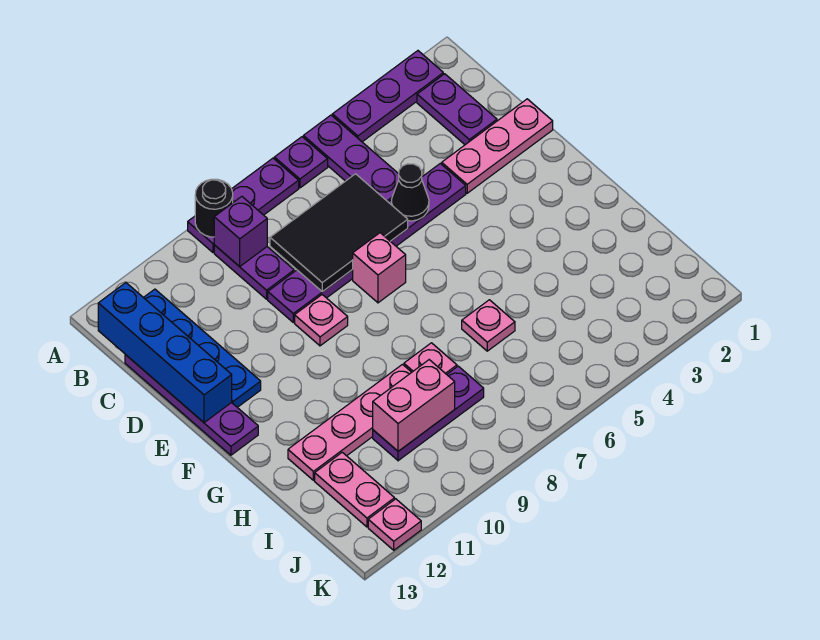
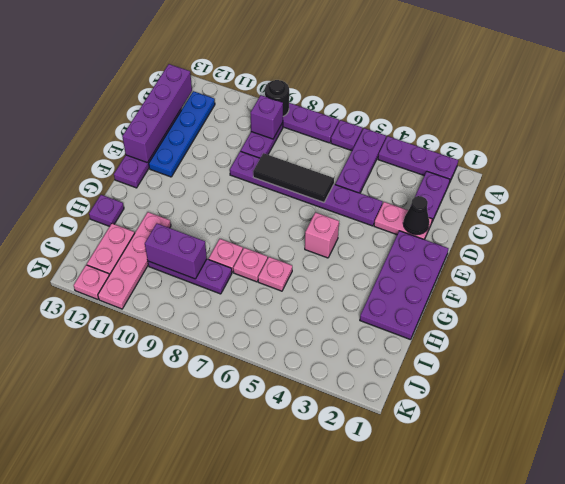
blue 1x4 brick [98,283,232,423] -> purple 1x4 brick [122,64,192,163]
black 2x3 tile [270,174,408,292] -> black 1x3 tile [253,153,334,203]
pink 1x3 plate [442,99,553,193] -> pink 1x2 plate [374,202,432,240]
black 1x1 cone [392,164,429,221] -> black 1x1 cone moved to [403,196,429,235]
none -> purple 2x4 plate [360,231,449,340]
pink 1x1 brick [352,233,406,303] -> pink 1x1 brick moved to [305,213,339,258]
pink 1x1 plate [295,295,348,346] -> pink 1x1 plate moved to [233,248,268,282]
pink 1x4 plate [288,364,412,480] -> pink 1x4 plate turned to [98,212,171,309]
none -> purple 1x1 plate [89,195,124,226]
pink 1x2 brick [373,360,455,451] -> purple 1x2 brick [145,224,207,279]

